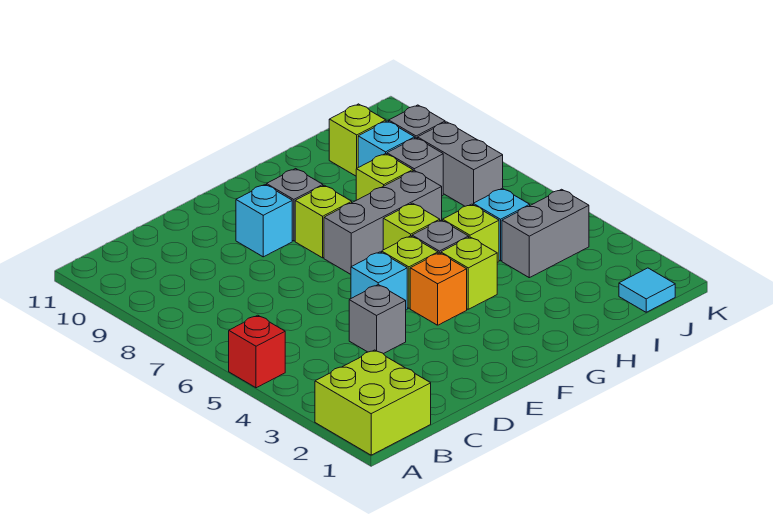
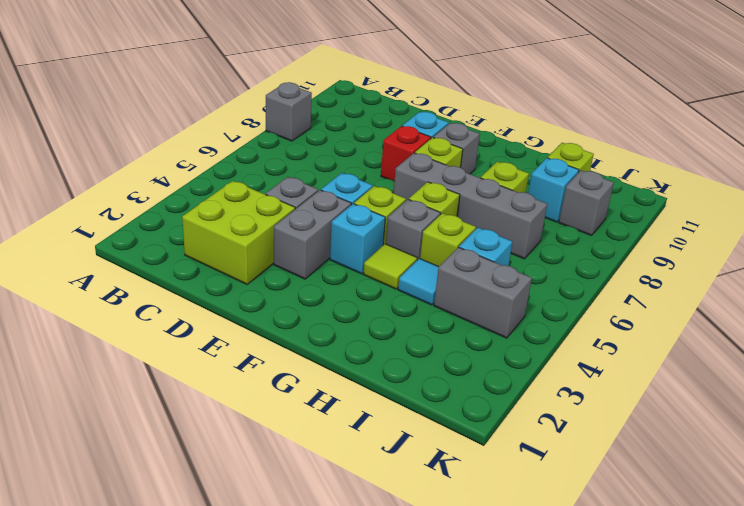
lime 2x2 brick [315,350,431,455] -> lime 2x2 brick moved to [182,181,295,284]
red 1x1 brick [229,315,285,388] -> red 1x1 brick moved to [381,126,431,182]
orange 1x1 brick [410,253,467,325] -> cyan 1x1 brick [330,204,385,274]
grey 1x3 brick [324,171,442,274] -> grey 1x4 brick [394,153,547,259]
lime 1x1 brick [441,237,497,309] -> lime 1x1 tile [364,244,417,289]
grey 1x1 brick [387,138,443,196] -> grey 1x1 brick moved to [266,82,312,141]
cyan 1x1 tile [619,268,675,312] -> cyan 1x1 tile moved to [398,258,439,305]
grey 1x2 brick [418,122,503,206] -> grey 1x2 brick moved to [274,190,351,279]

